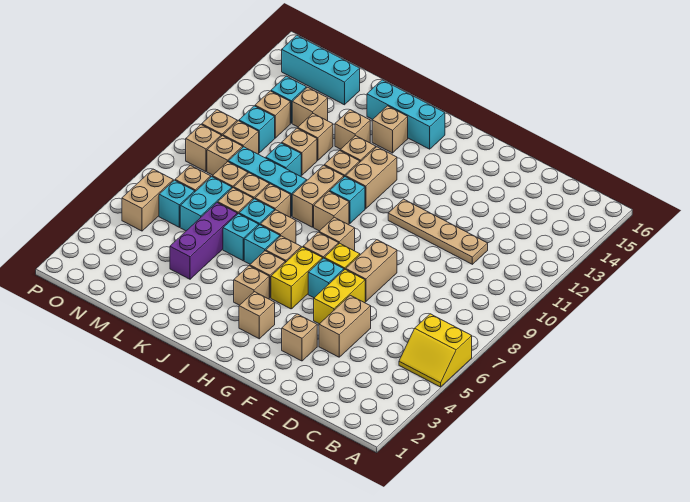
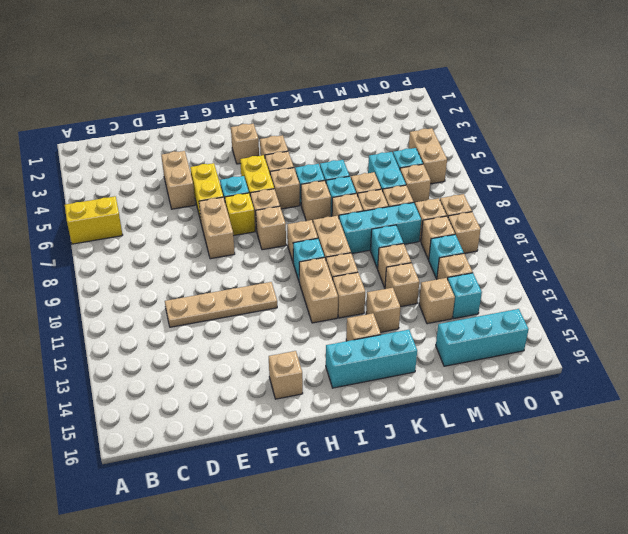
tan 1x1 brick [282,314,317,361] -> tan 1x1 brick moved to [269,351,303,399]
purple 1x3 brick [170,202,237,279] -> none

